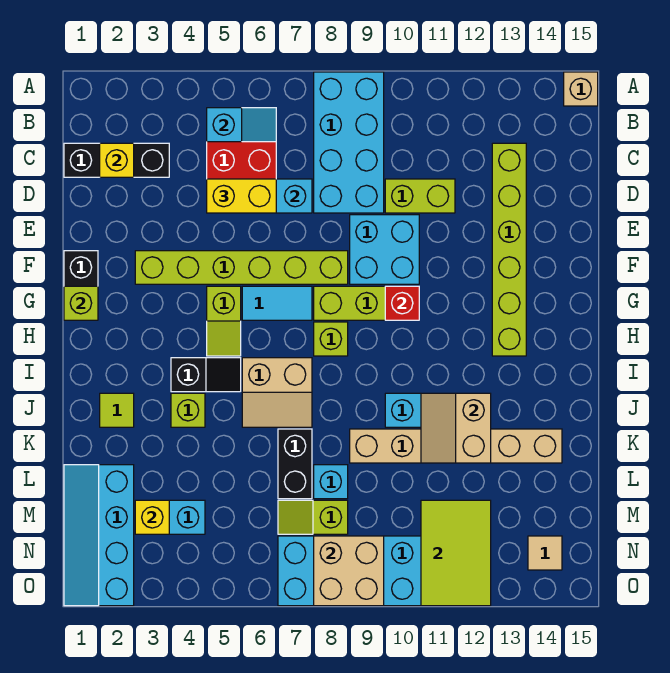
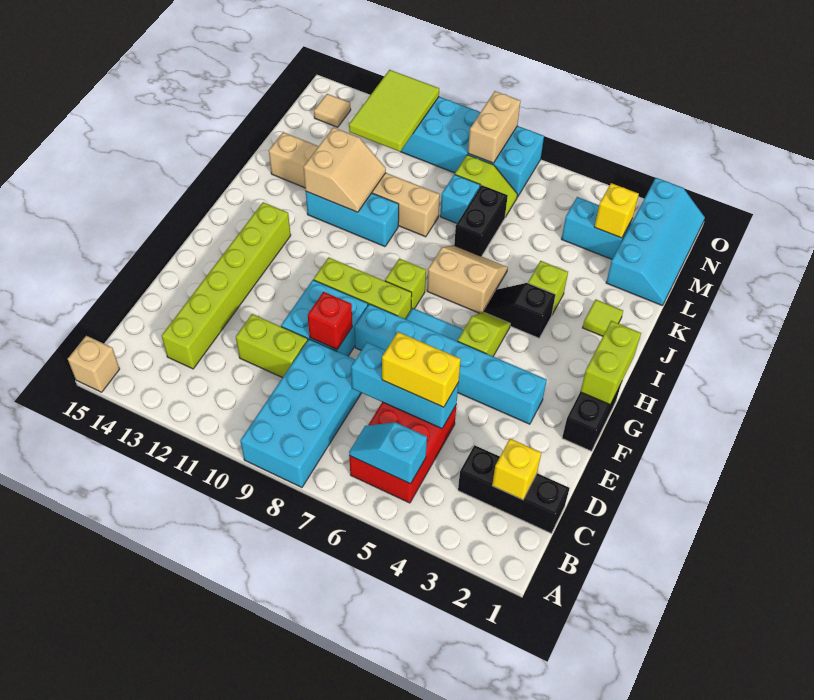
lime 1x6 brick [135,251,348,284] -> cyan 1x6 brick [355,304,547,424]
lime 1x1 brick [64,286,98,320] -> lime 1x2 brick [580,321,641,404]
red 1x1 brick [385,286,419,320] -> red 1x1 brick moved to [308,292,352,349]
tan 2x2 brick [314,536,384,606] -> tan 1x2 brick [468,91,520,163]

